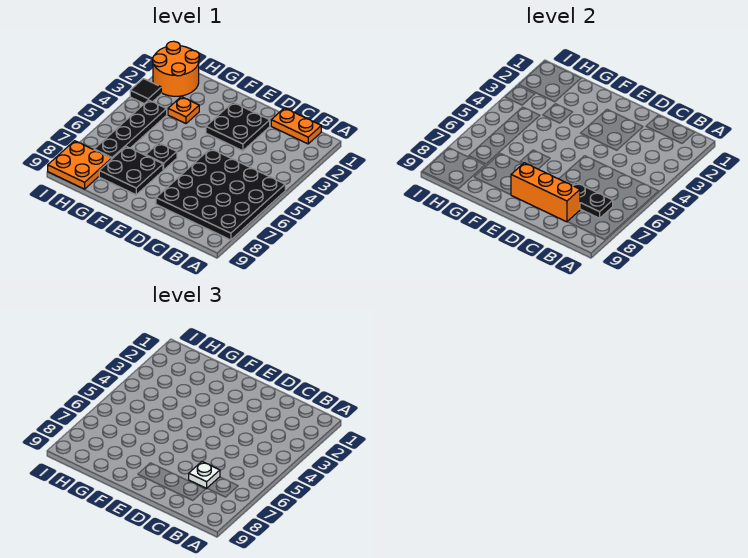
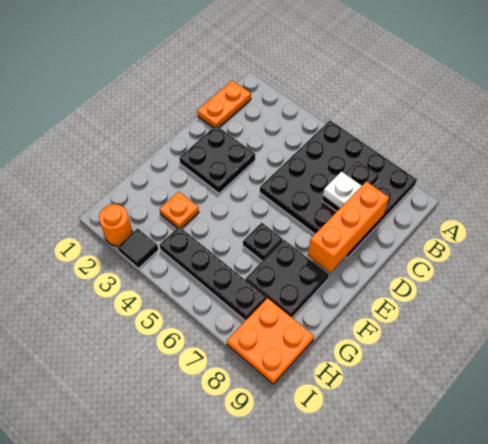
orange 2x2 round brick [153,41,199,96] -> orange 1x1 round brick [99,204,132,246]

